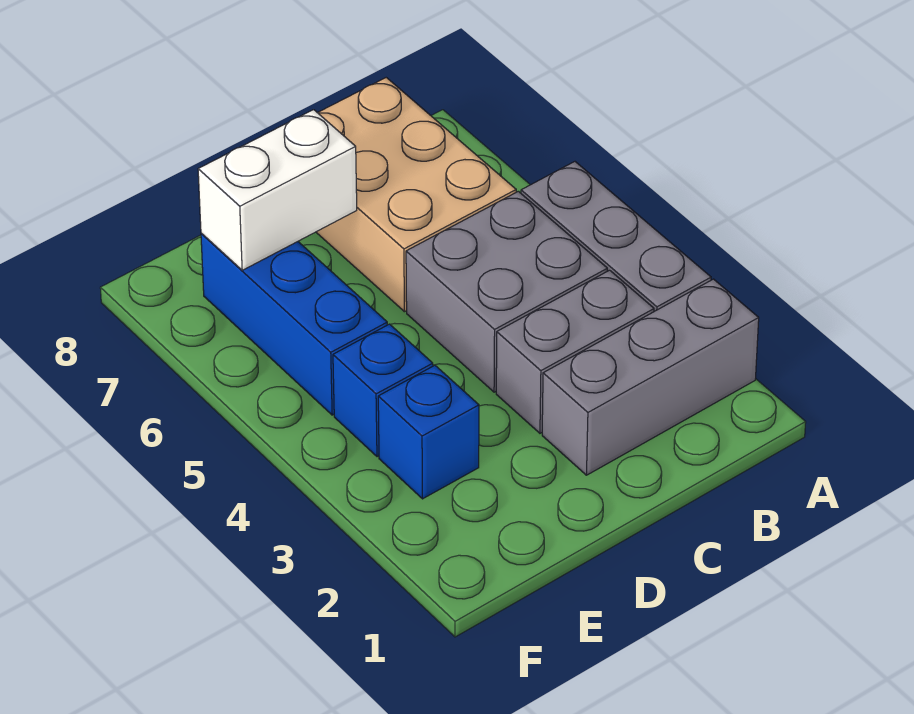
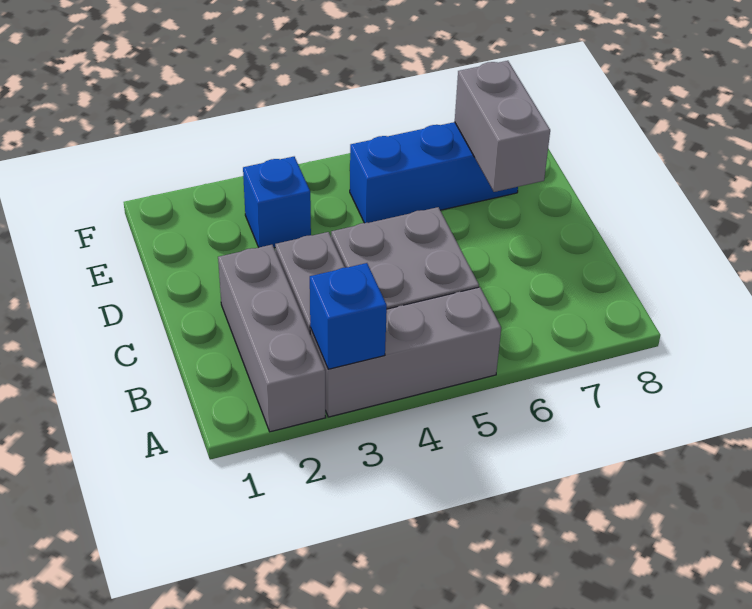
tan 2x3 brick [316,78,516,312] -> none
white 1x2 brick [198,110,357,270] -> grey 1x2 brick [455,61,550,192]
blue 1x1 brick [333,324,433,457] -> blue 1x1 brick moved to [310,263,387,369]

